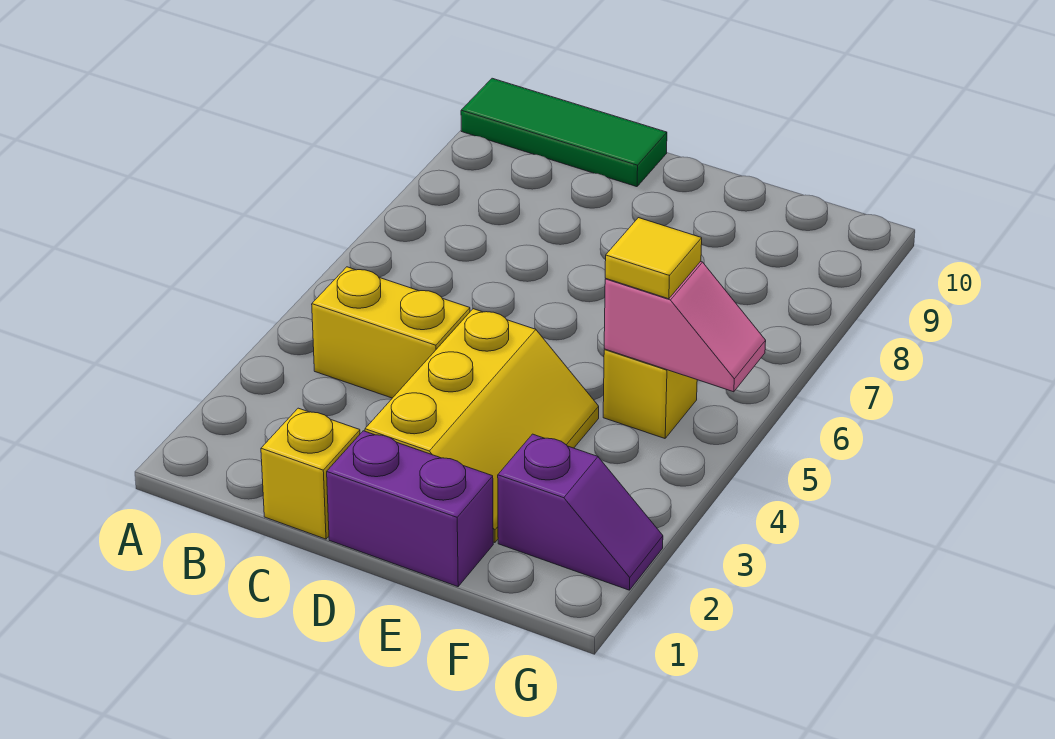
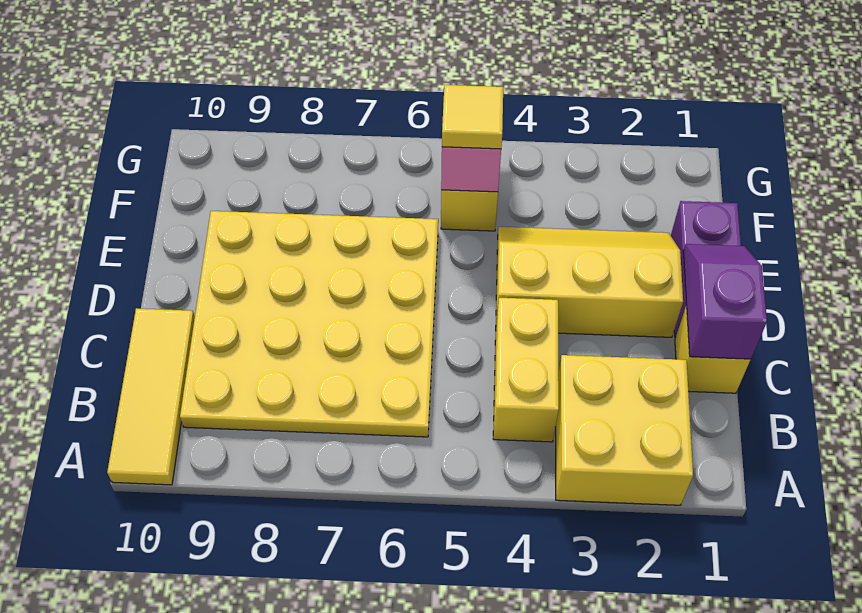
none -> yellow 2x2 brick [556,355,693,505]
green 1x3 tile [461,78,667,187] -> yellow 1x3 tile [107,308,195,485]
none -> yellow 4x4 plate [180,211,438,437]
purple 1x2 slope [498,434,663,590] -> purple 1x2 slope moved to [683,244,767,359]

